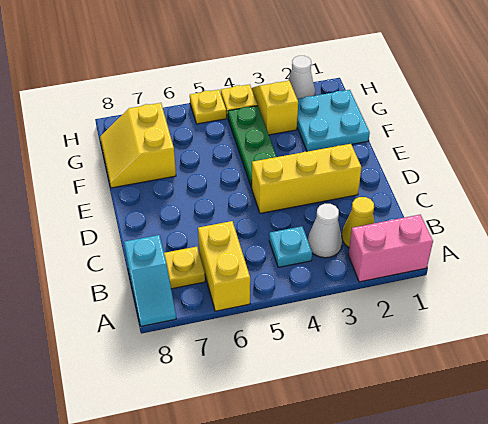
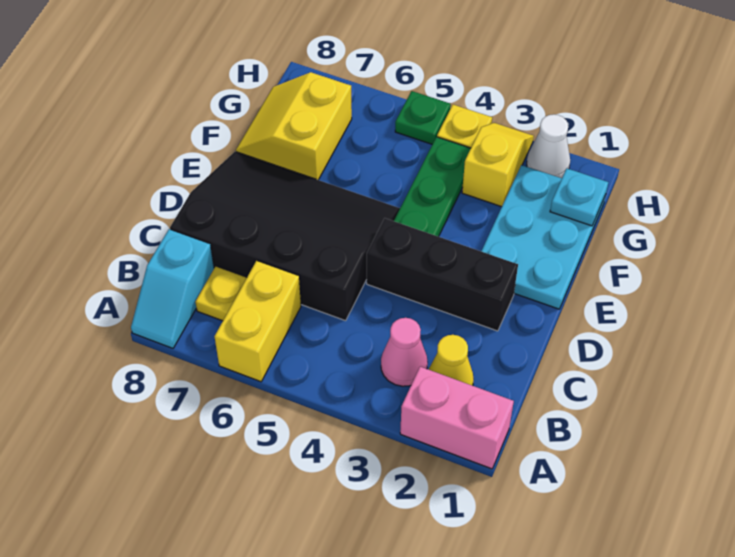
white 1x1 cone [308,204,342,258] -> pink 1x1 cone [381,318,428,386]
cyan 1x1 plate [269,226,312,267] -> cyan 1x1 plate moved to [550,168,608,226]
none -> black 3x4 slope [170,152,400,321]
yellow 1x3 brick [251,144,361,213] -> black 1x3 brick [367,218,518,331]
cyan 2x2 plate [297,90,370,152] -> cyan 2x3 plate [481,165,606,309]
yellow 1x1 plate [190,90,226,124] -> green 1x1 plate [395,91,451,144]

